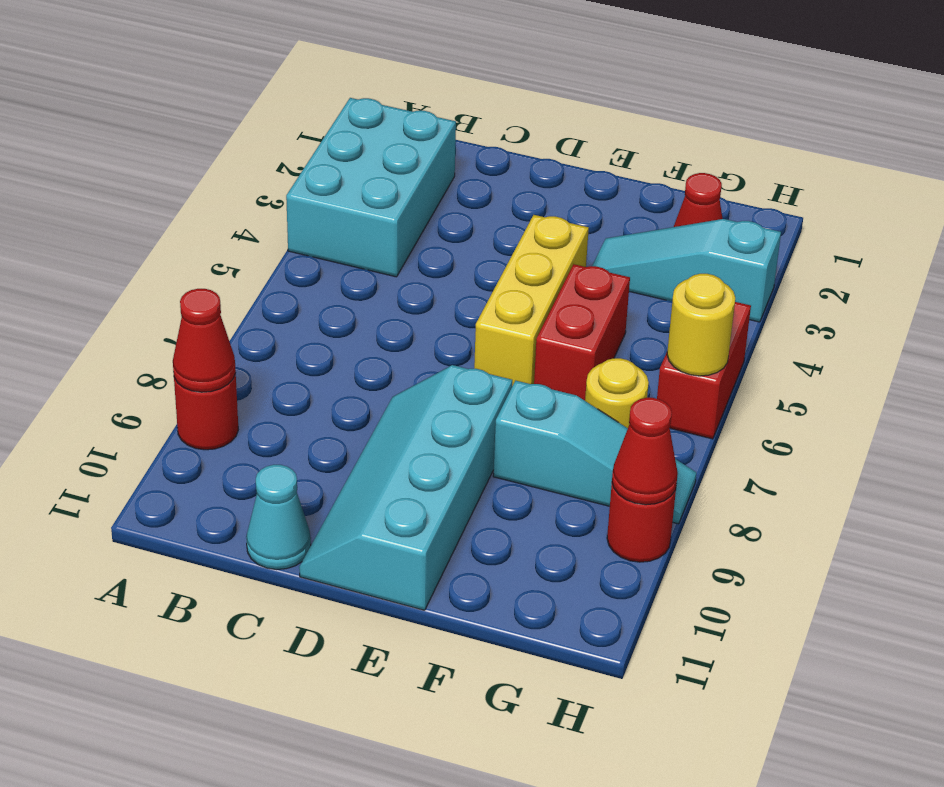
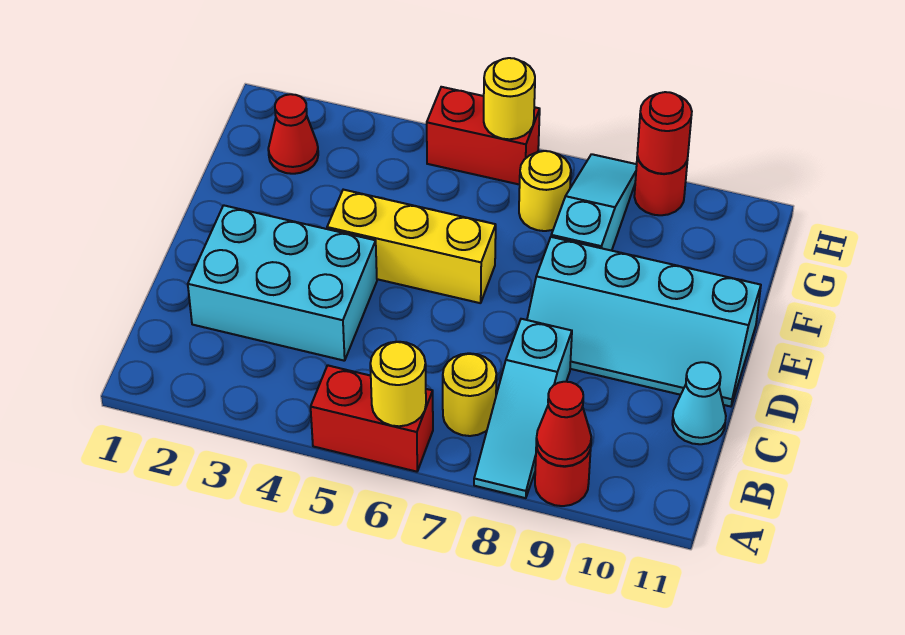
cyan 2x3 brick [286,98,456,277] -> cyan 2x3 brick moved to [188,205,377,361]
none -> yellow 1x1 round brick [370,342,426,426]
none -> yellow 1x1 round brick [443,353,496,436]
cyan 1x3 slope [592,219,781,322] -> cyan 1x3 slope moved to [474,319,572,498]
red 1x2 brick [534,264,630,401] -> red 1x2 brick moved to [311,365,433,472]
red 1x1 cone [612,398,678,505] -> red 1x1 round brick [637,92,692,174]

